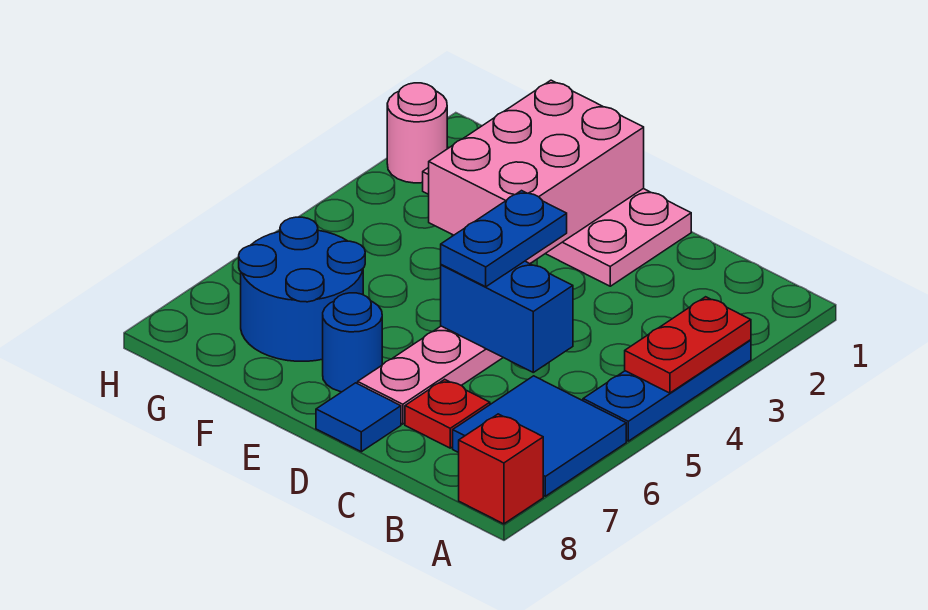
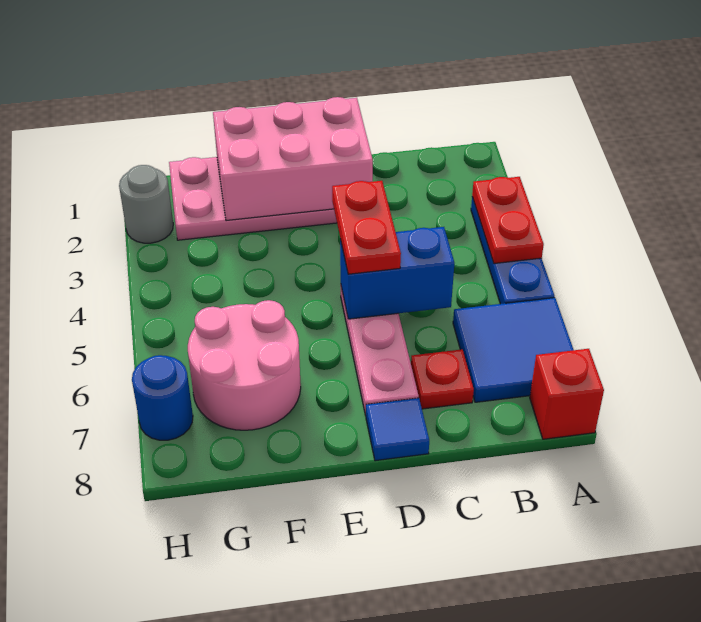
blue 1x2 plate [441,191,567,287] -> red 1x2 plate [332,181,401,274]
pink 2x3 brick [429,80,644,264] -> pink 2x3 brick turned to [213,97,373,221]
blue 1x1 round brick [323,293,382,392] -> blue 1x1 round brick moved to [132,355,193,440]
blue 2x2 round brick [239,217,365,361] -> pink 2x2 round brick [188,300,301,430]
pink 1x1 round brick [387,83,447,183] -> grey 1x1 round brick [119,165,173,243]

